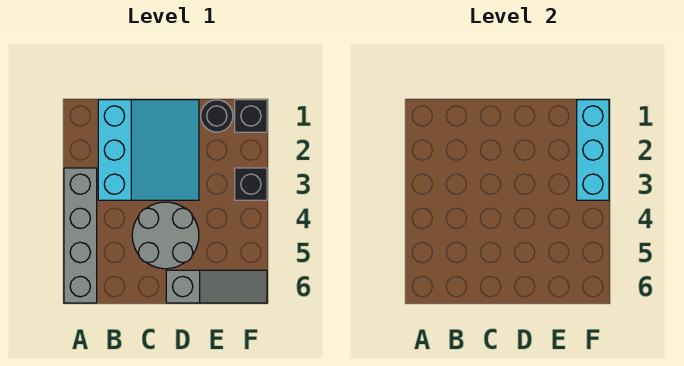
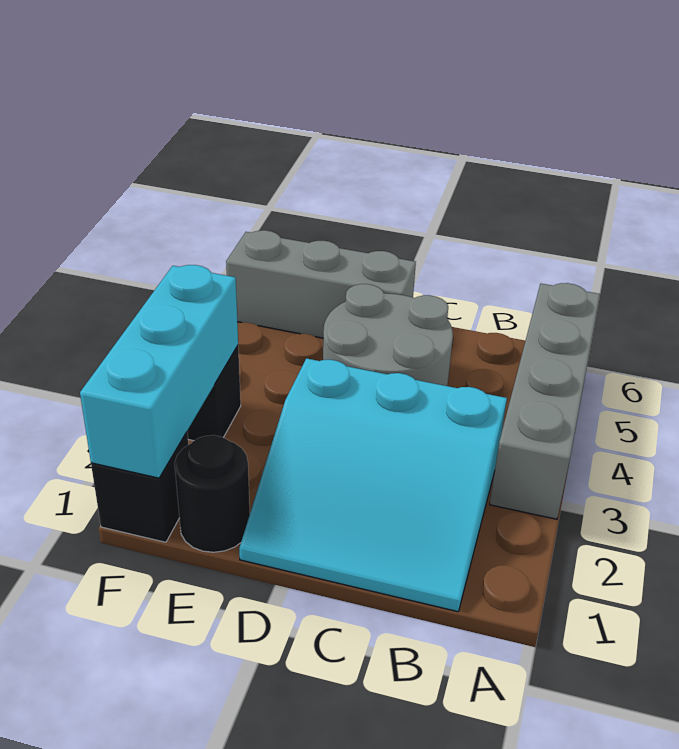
cyan 3x3 slope [98,100,199,200] -> cyan 3x3 slope turned to [239,358,507,612]
grey 1x3 slope [166,270,267,303] -> grey 1x3 brick [226,230,416,338]

